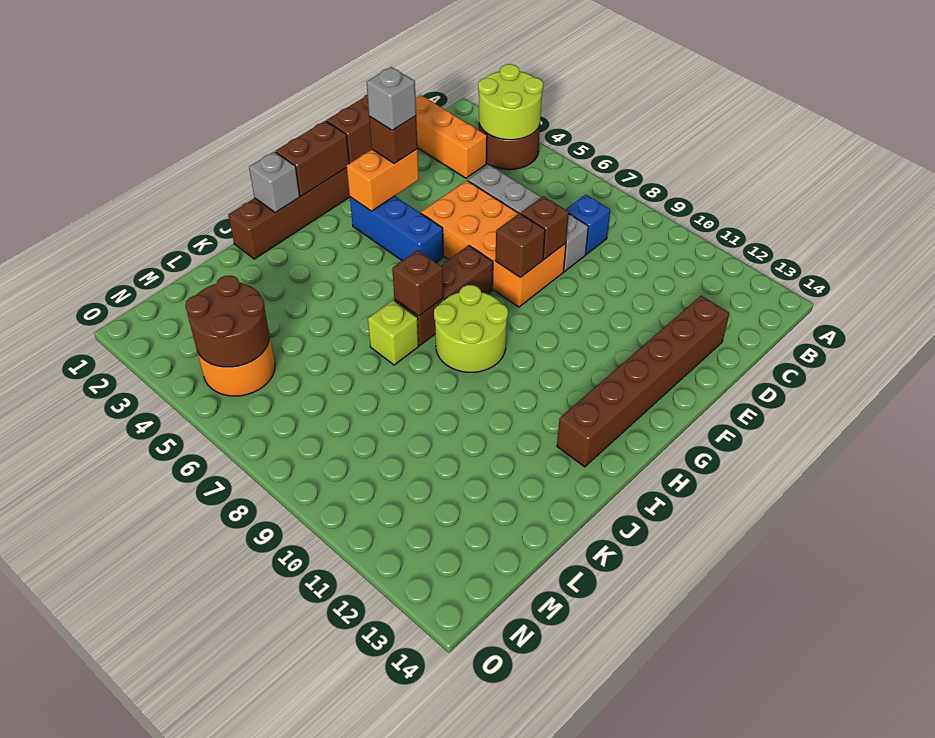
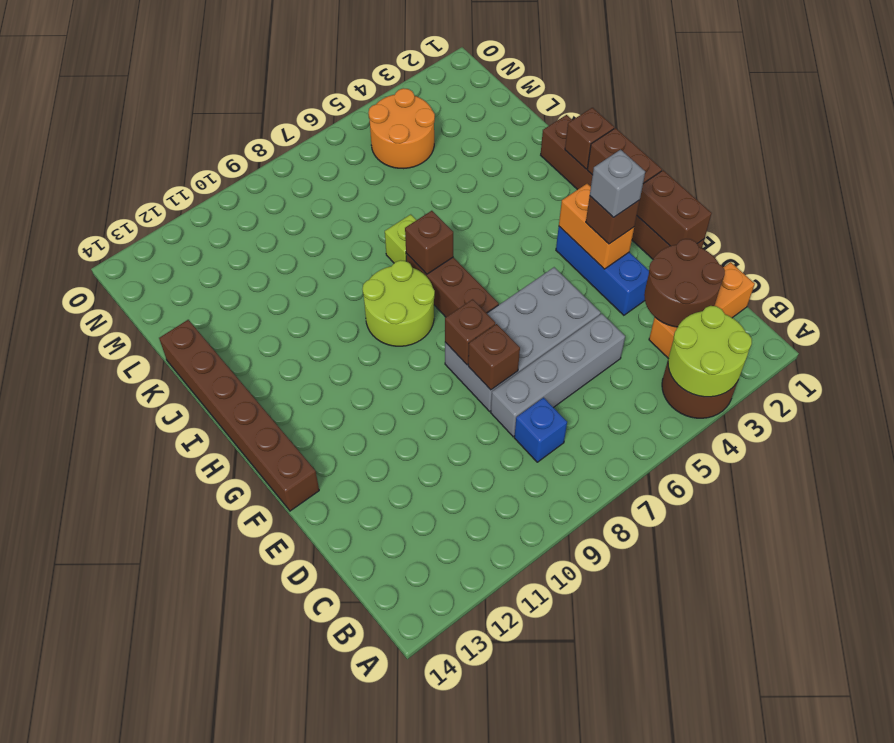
brown 1x6 brick [557,296,729,467] -> brown 1x6 brick moved to [159,320,319,511]
orange 2x4 brick [421,181,566,307] -> grey 2x4 brick [445,267,601,411]
blue 1x3 brick [350,196,443,262] -> blue 1x3 brick turned to [556,227,649,315]
grey 1x1 brick [249,152,300,213] -> brown 1x1 brick [565,108,614,169]
brown 2x2 round brick [185,276,269,367] -> brown 2x2 round brick moved to [644,239,725,327]

